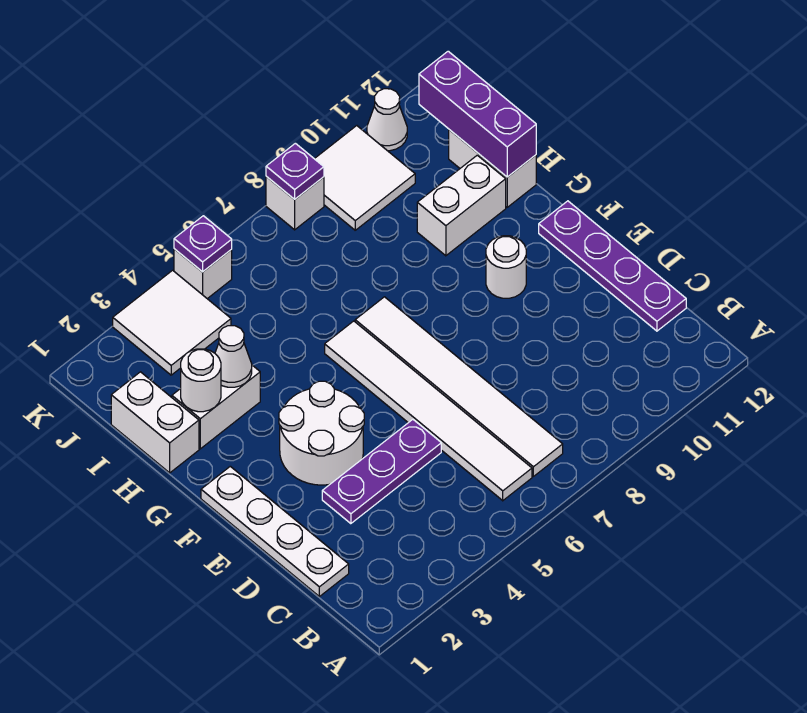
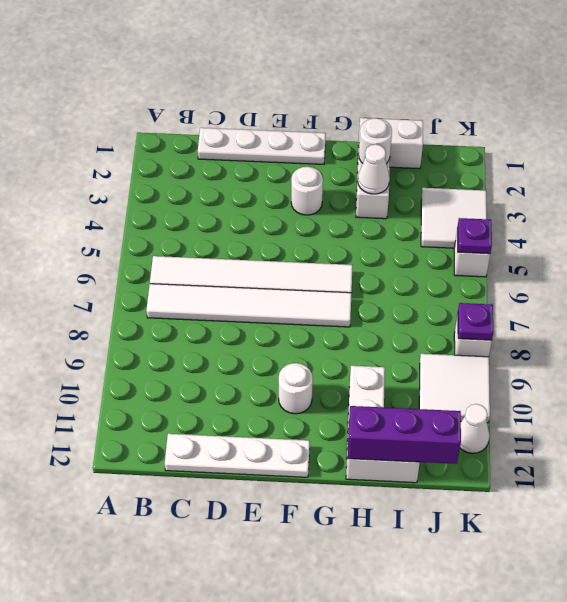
purple 1x4 plate [539,201,686,331] -> white 1x4 plate [165,434,310,477]
purple 1x3 plate [322,420,441,524] -> none
white 2x2 round brick [279,381,364,485] -> white 1x1 round brick [291,167,323,215]

